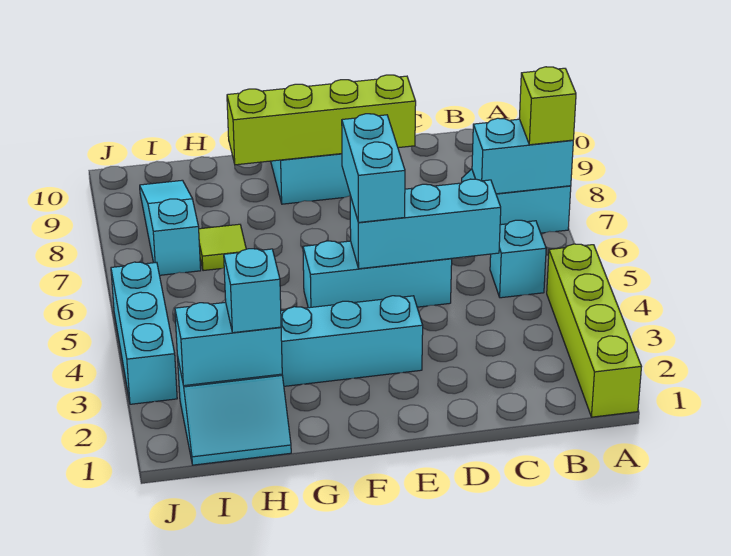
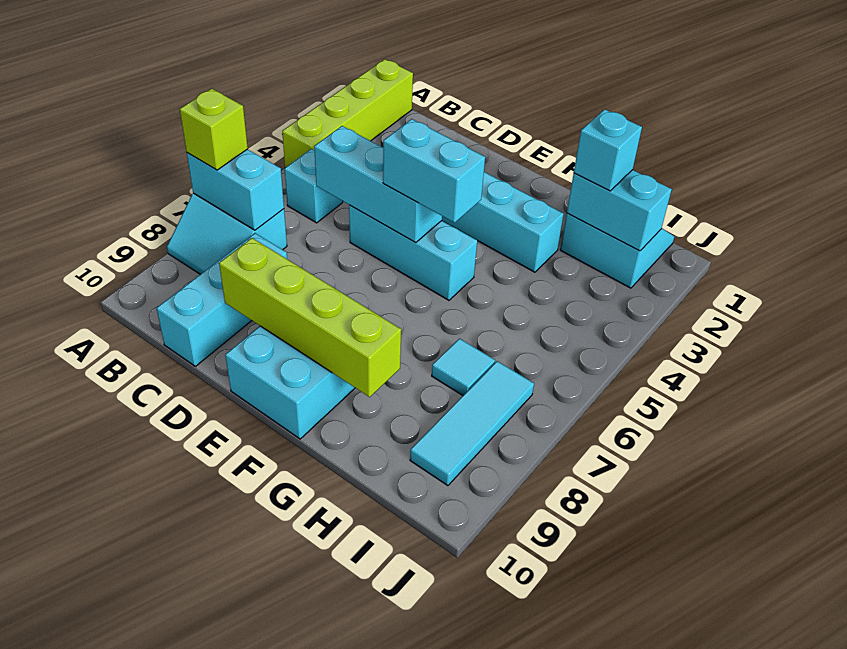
cyan 1x2 brick [342,114,405,223] -> cyan 1x2 brick turned to [383,119,485,223]
lime 1x1 tile [199,224,246,271] -> cyan 1x1 tile [432,339,495,395]
cyan 1x3 slope [140,180,201,275] -> cyan 1x3 tile [410,361,534,486]
cyan 1x3 brick [111,262,177,404] -> cyan 1x3 brick moved to [157,233,287,366]

